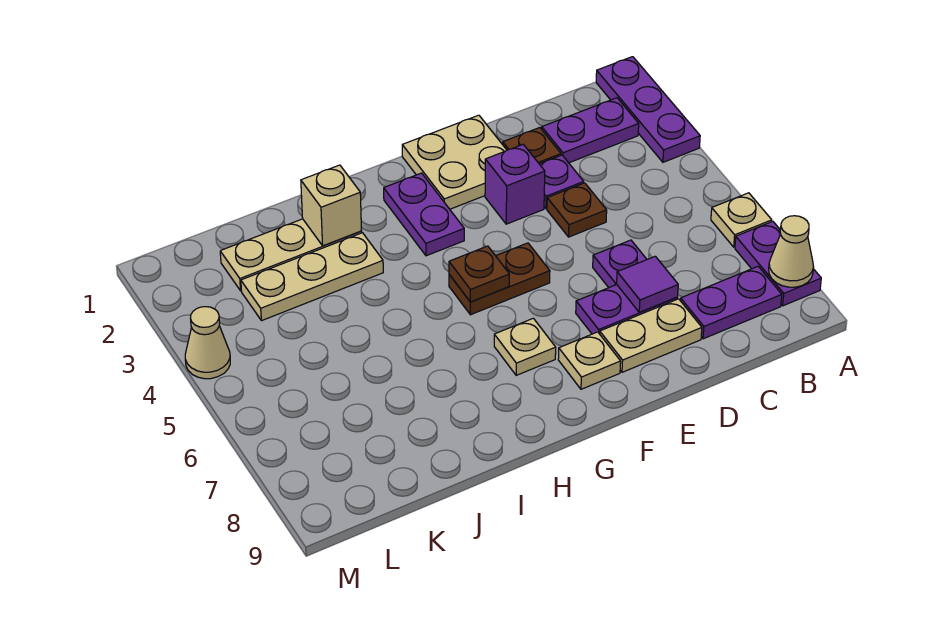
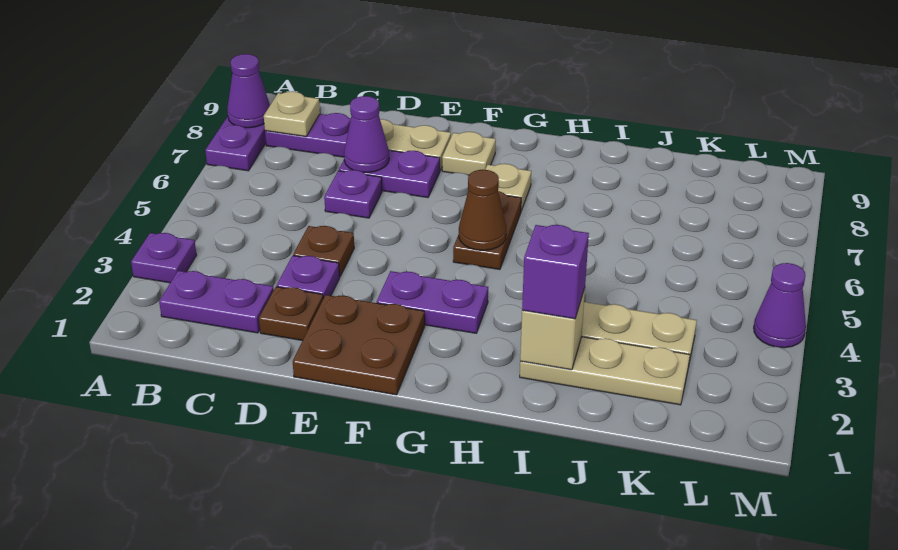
purple 1x3 plate [596,57,700,162] -> purple 1x1 plate [131,233,196,283]
tan 1x1 plate [711,193,772,247] -> tan 1x1 plate moved to [264,91,320,136]
tan 1x1 cone [769,216,814,287] -> purple 1x1 cone [227,54,270,128]
purple 1x1 tile [617,256,678,313] -> purple 1x1 cone [344,96,389,173]
tan 2x2 plate [402,115,507,209] -> brown 2x2 plate [293,295,425,395]
purple 1x1 brick [485,145,545,224] -> purple 1x1 brick moved to [522,225,589,319]
brown 1x2 plate [449,243,550,315] -> brown 1x2 plate turned to [453,191,521,270]
purple 1x2 plate [384,173,464,256] -> purple 1x2 plate turned to [377,271,488,333]
brown 1x1 plate [449,246,509,302] -> brown 1x1 cone [459,170,506,250]
tan 1x1 cone [185,307,230,379] -> purple 1x1 cone [754,263,806,348]

